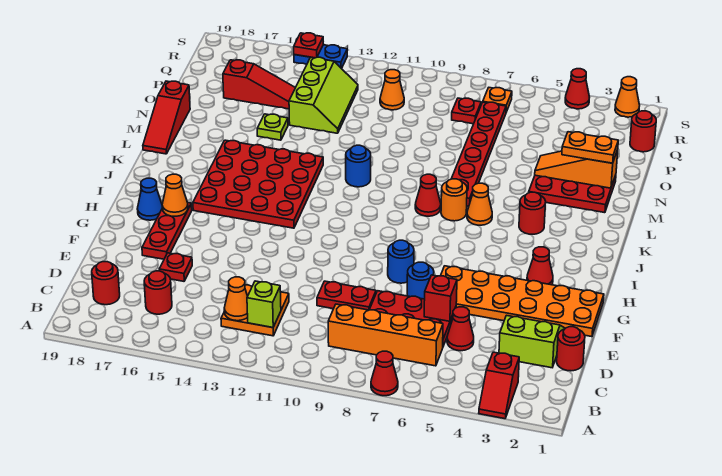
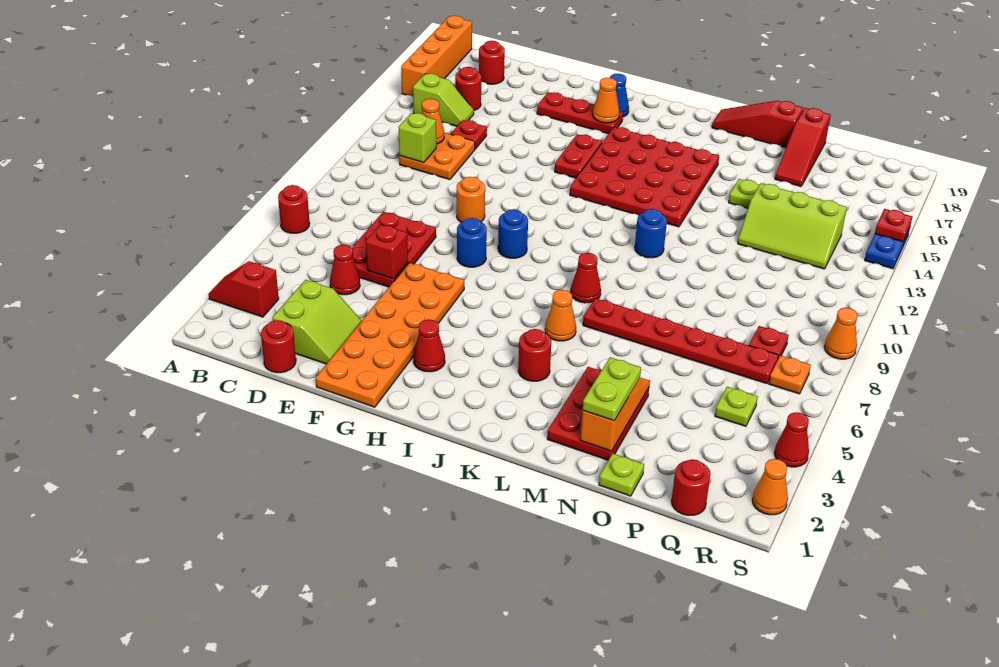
red 1x1 cone [371,351,398,396] -> red 1x1 round brick [278,185,310,233]
none -> lime 1x2 slope [413,74,474,126]
orange 1x4 brick [328,304,443,366] -> orange 1x4 brick moved to [401,16,472,96]
red 1x2 plate [317,281,376,310] -> red 1x2 plate moved to [555,134,602,178]
red 1x1 plate [159,253,192,281] -> red 1x1 plate moved to [451,120,487,149]
blue 1x1 round brick [407,262,434,299] -> blue 1x1 round brick moved to [498,209,528,258]
orange 1x1 round brick [441,179,467,221] -> orange 1x1 round brick moved to [457,177,485,222]
orange 1x2 plate [562,132,618,163] -> lime 1x2 plate [583,357,641,421]
none -> lime 1x1 plate [599,454,644,496]
red 1x3 slope [223,60,295,109] -> red 1x3 slope moved to [775,108,831,186]
none -> lime 1x1 plate [715,387,758,426]
orange 1x1 cone [380,70,404,110] -> orange 1x1 cone moved to [824,308,857,359]

